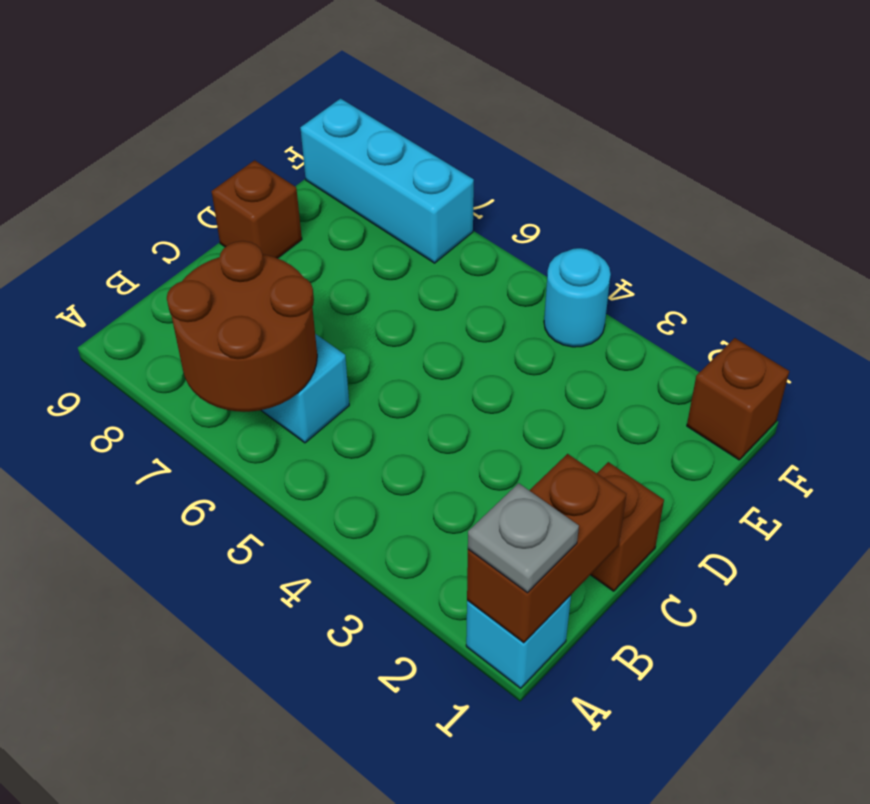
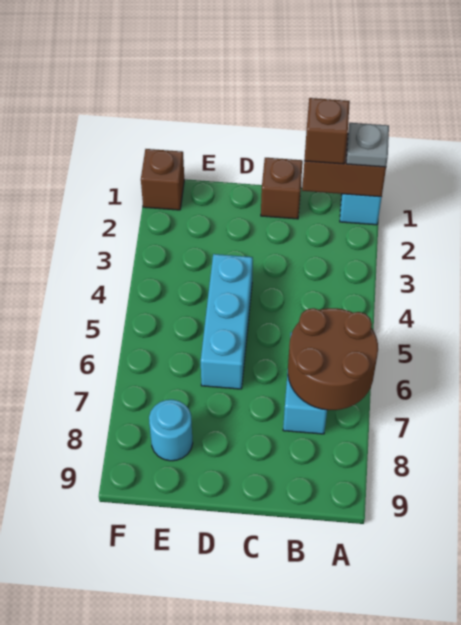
brown 1x1 brick [212,160,302,258] -> brown 1x1 brick moved to [304,98,350,164]
cyan 1x1 round brick [544,248,611,347] -> cyan 1x1 round brick moved to [149,400,193,461]
cyan 1x3 brick [300,99,474,263] -> cyan 1x3 brick moved to [201,254,253,389]

